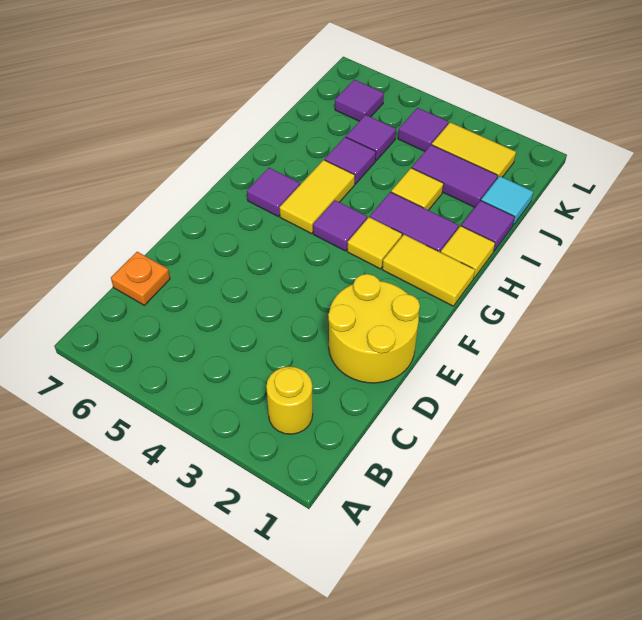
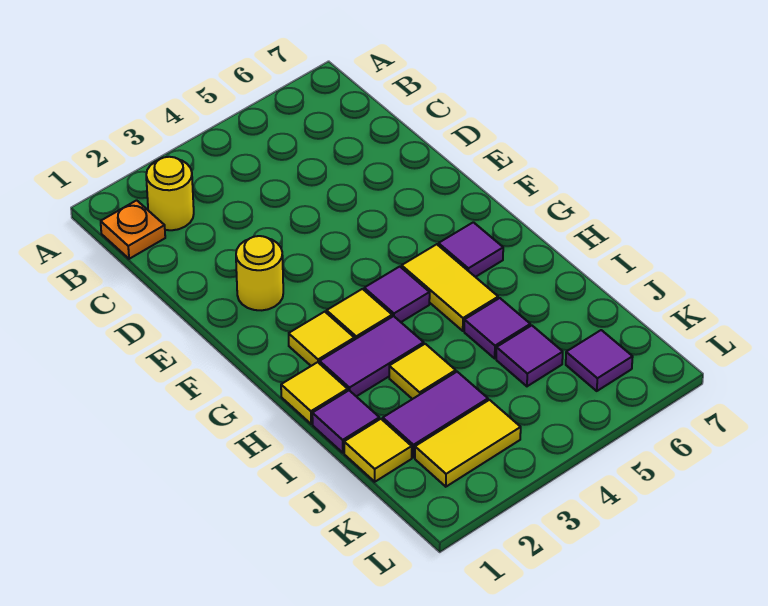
orange 1x1 plate [111,252,170,305] -> orange 1x1 plate moved to [101,200,165,259]
yellow 2x2 round brick [328,274,420,383] -> yellow 1x1 round brick [236,236,283,310]
yellow 1x2 tile [382,235,475,306] -> yellow 1x1 tile [289,312,354,366]
cyan 1x1 tile [481,176,533,225] -> yellow 1x1 tile [344,419,412,482]
purple 1x1 tile [398,108,448,151] -> none

